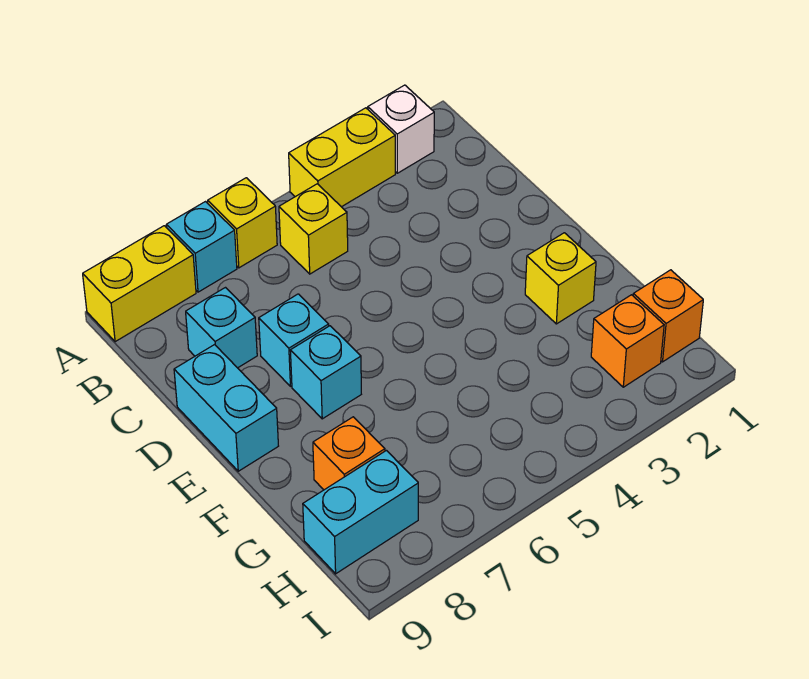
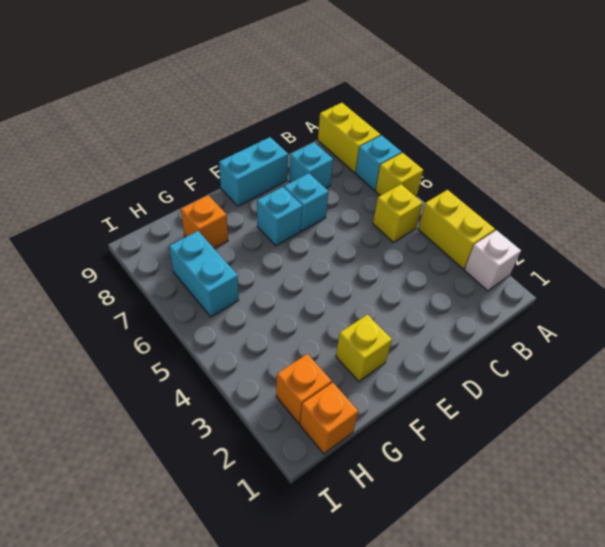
cyan 1x2 brick [303,451,418,574] -> cyan 1x2 brick moved to [169,231,239,317]

